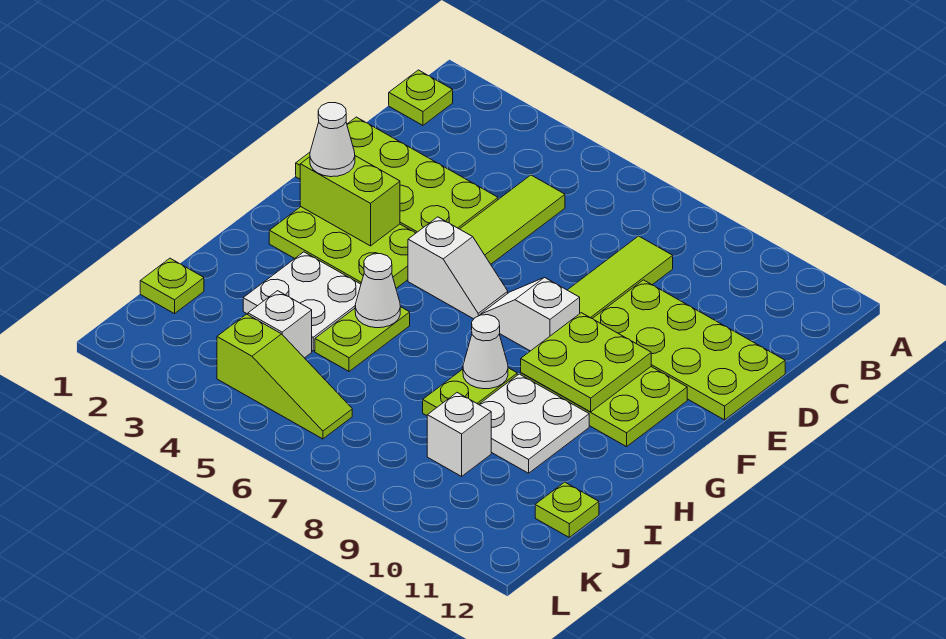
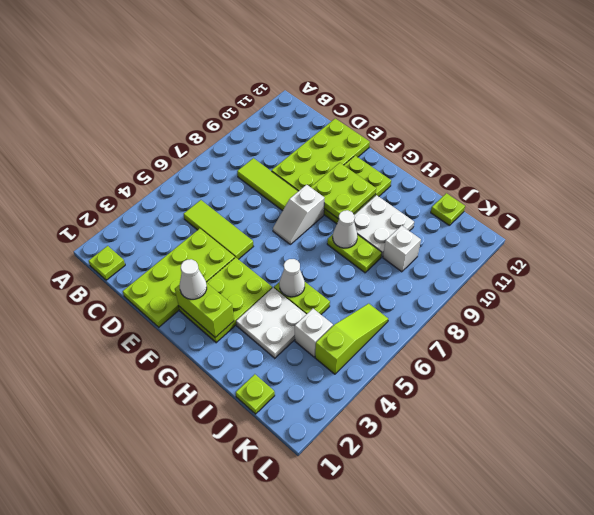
lime 1x2 brick [300,156,400,246] -> lime 1x2 brick turned to [175,283,234,337]
white 1x2 slope [408,217,508,319] -> none

